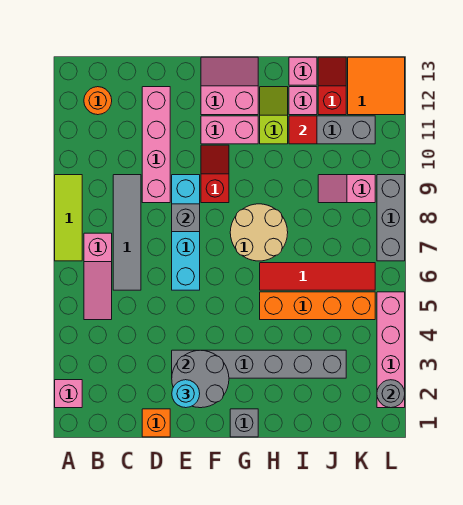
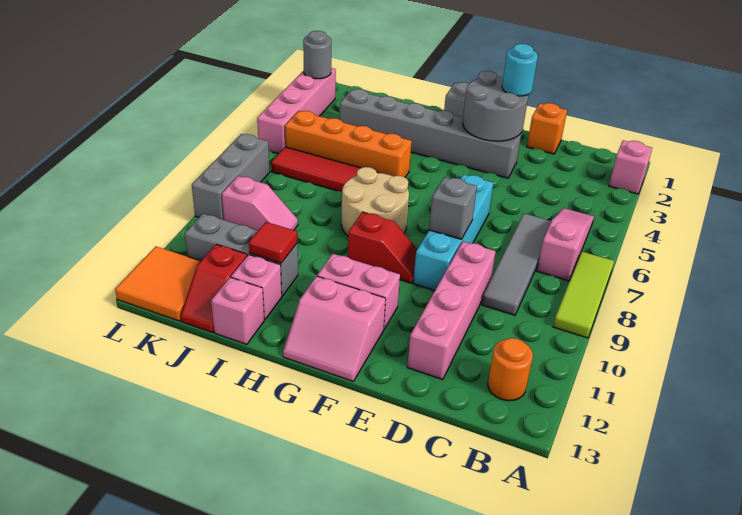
red 1x2 slope [201,145,229,203] -> red 1x2 slope turned to [348,212,417,283]
lime 1x2 slope [260,87,288,144] -> none

